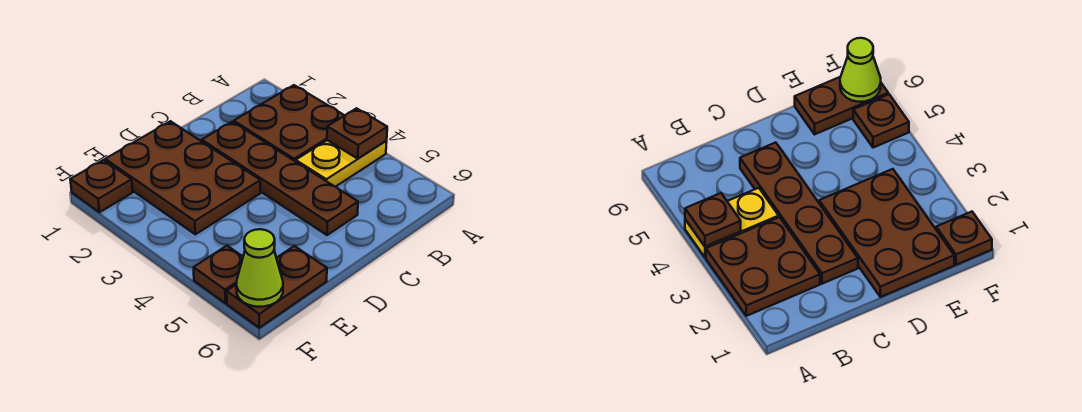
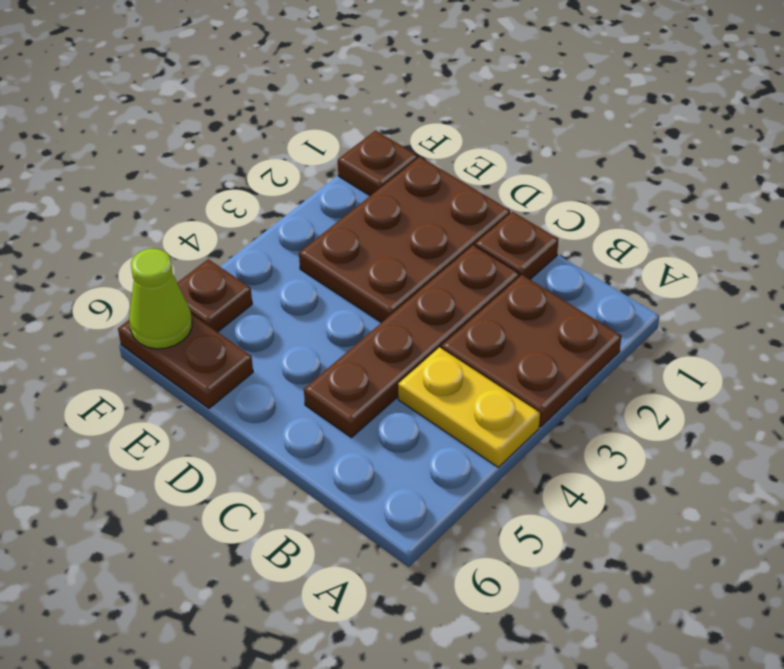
brown 1x1 plate [327,108,387,159] -> brown 1x1 plate moved to [475,212,559,279]

